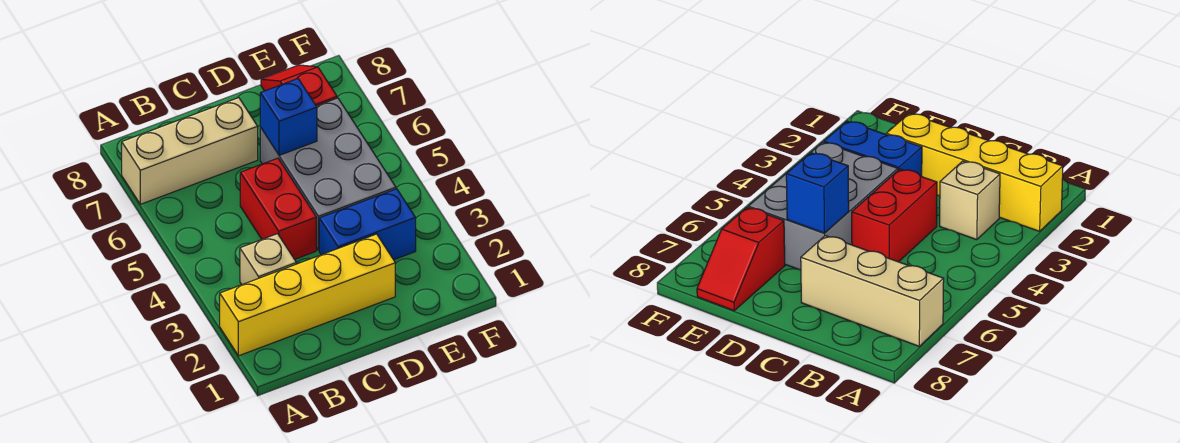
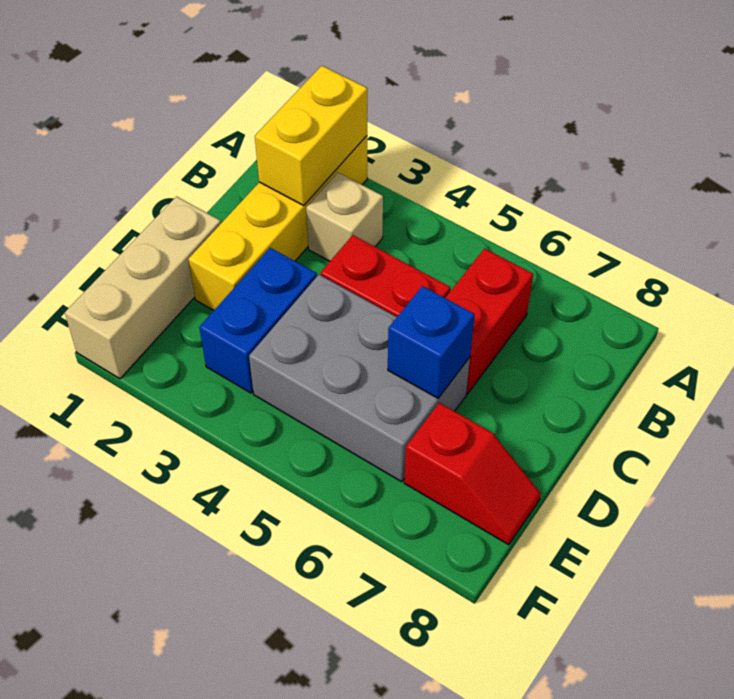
none -> yellow 1x2 brick [255,66,367,205]
tan 1x3 brick [122,98,258,204] -> tan 1x3 brick moved to [65,197,221,379]
none -> red 1x2 brick [446,249,533,394]

